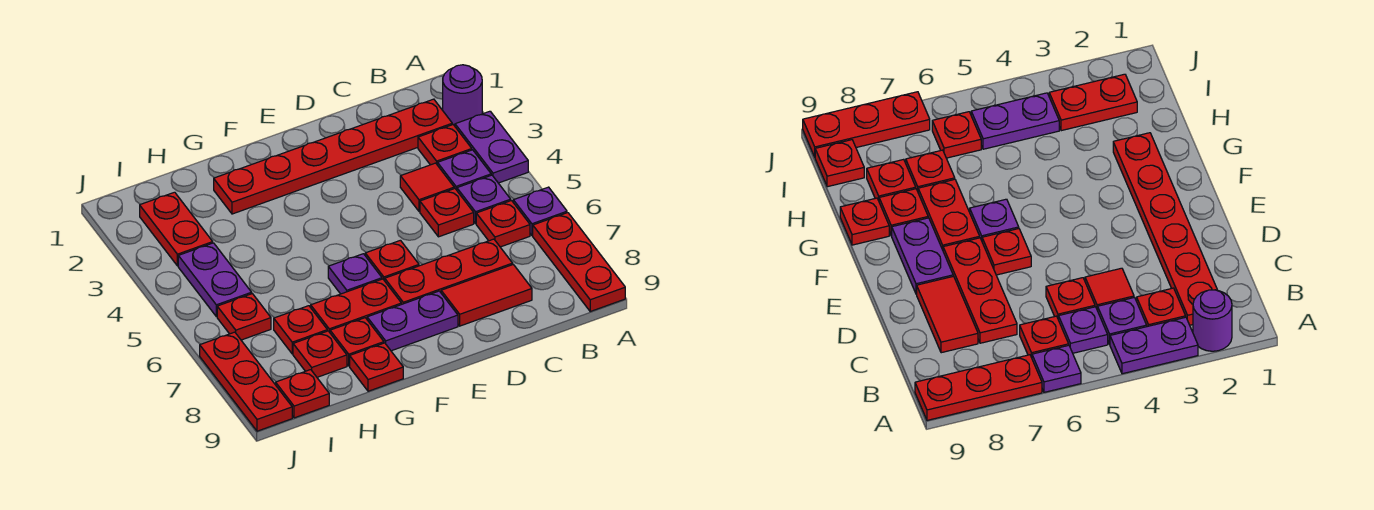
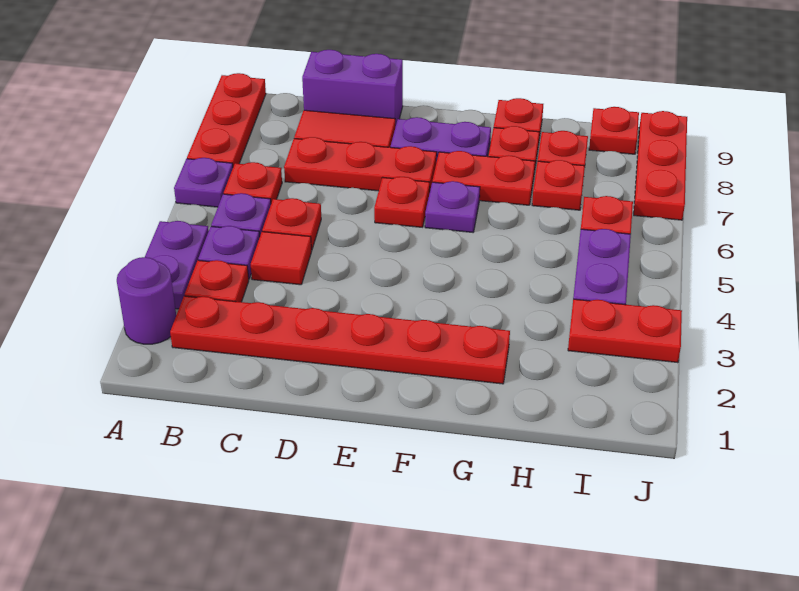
none -> purple 1x2 brick [302,50,403,127]
red 1x2 plate [140,192,213,266] -> red 1x2 plate turned to [568,299,682,363]

